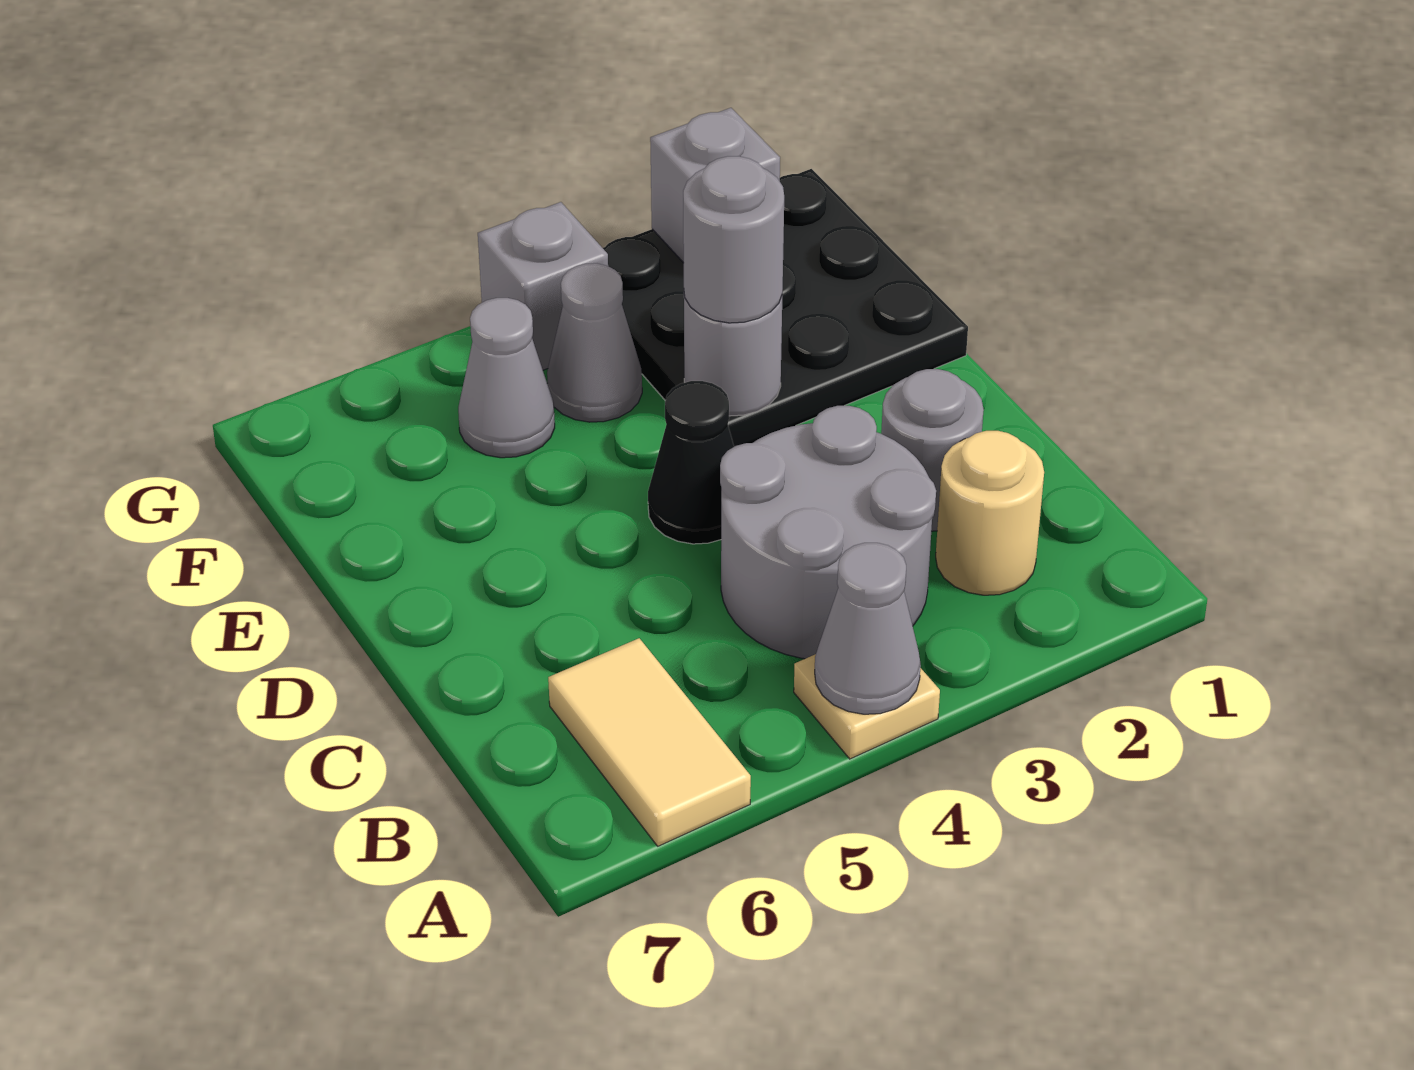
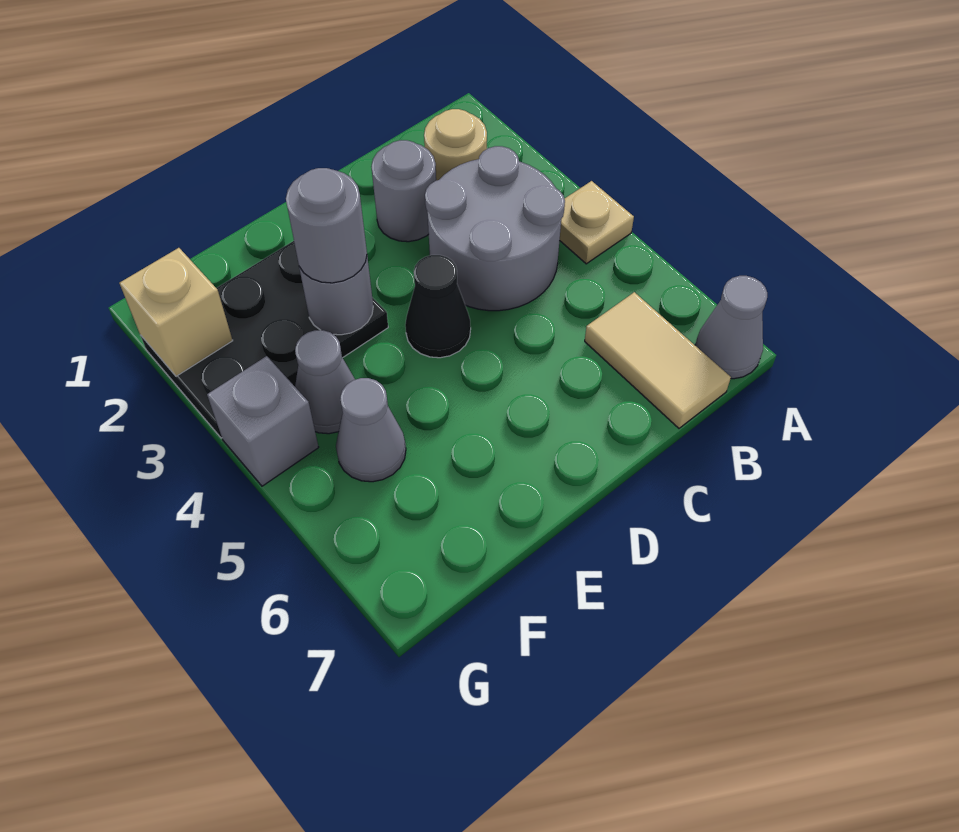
grey 1x1 cone [815,543,921,714] -> grey 1x1 cone moved to [695,276,767,379]
tan 1x2 tile [548,638,751,846] -> tan 1x2 tile turned to [585,292,731,428]
black 3x3 plate [603,169,968,447] -> black 2x3 plate [140,241,388,438]
grey 1x1 brick [650,108,780,263] -> tan 1x1 brick [120,248,233,376]

